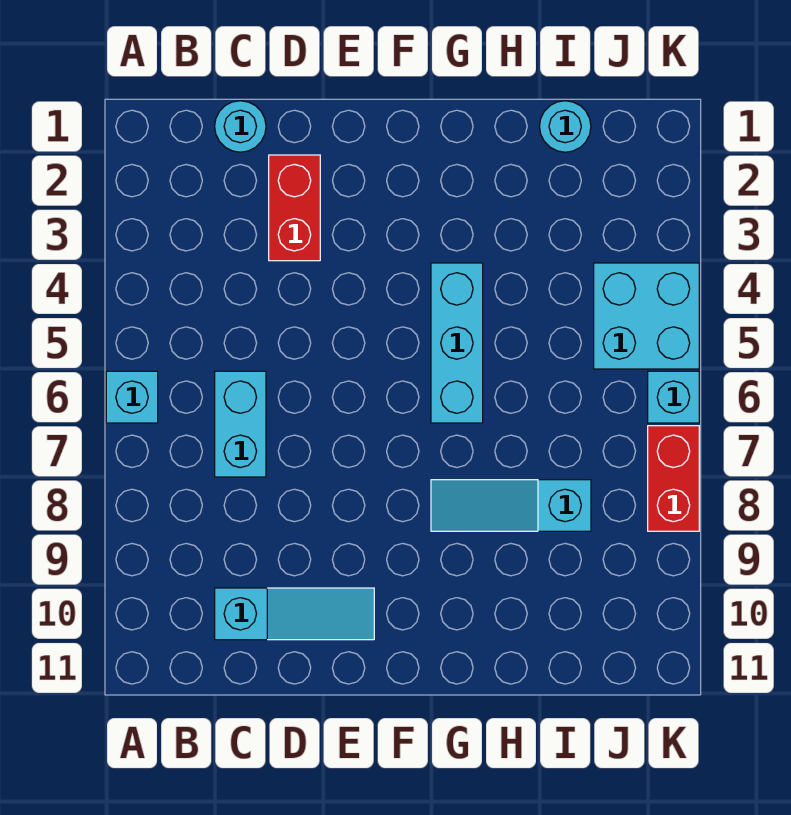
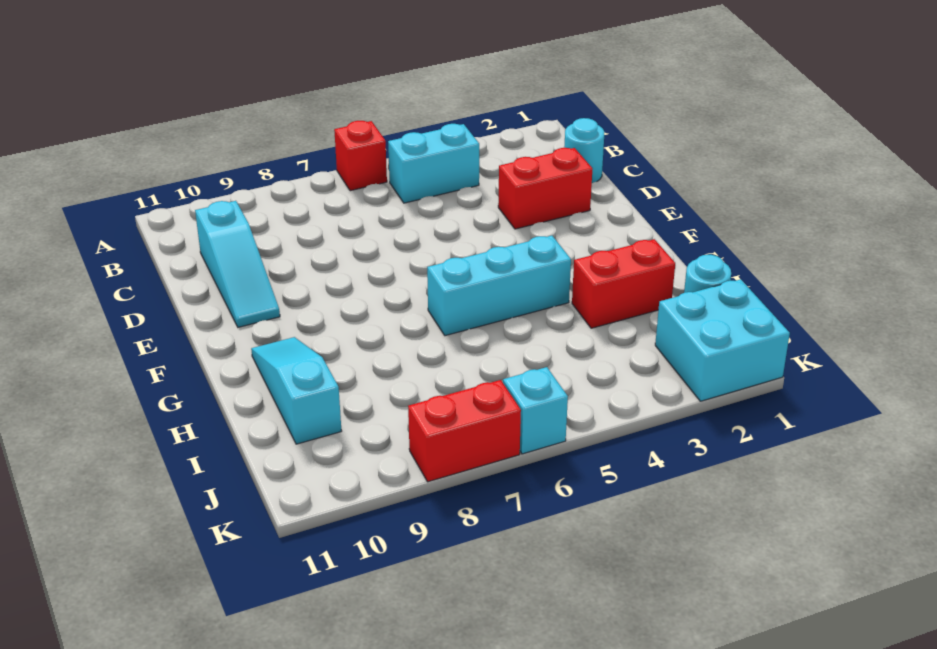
cyan 1x1 brick [106,371,158,423] -> red 1x1 brick [334,121,387,191]
cyan 1x2 brick [215,371,266,477] -> cyan 1x2 brick moved to [388,124,479,203]
cyan 1x3 slope [431,480,591,531] -> cyan 1x3 slope moved to [251,337,341,444]
none -> red 1x2 brick [572,239,675,328]
cyan 2x2 brick [594,263,699,369] -> cyan 2x2 brick moved to [655,279,790,401]

